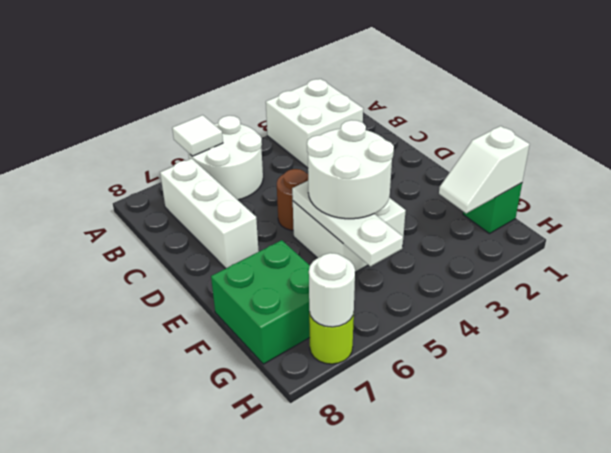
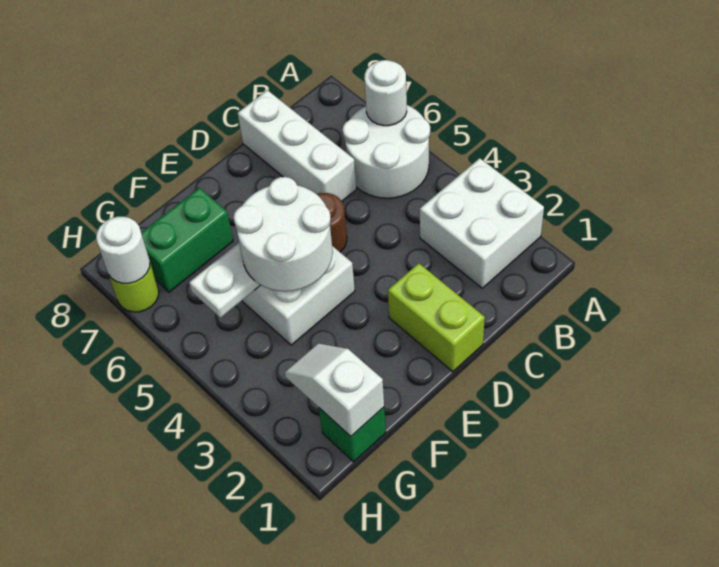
white 1x1 tile [172,115,223,156] -> white 1x1 round brick [364,60,407,126]
white 1x3 brick [160,159,259,268] -> white 1x3 brick turned to [238,90,356,201]
none -> lime 1x2 brick [388,263,485,372]
green 2x2 brick [211,240,310,364] -> green 1x2 brick [141,188,233,292]

